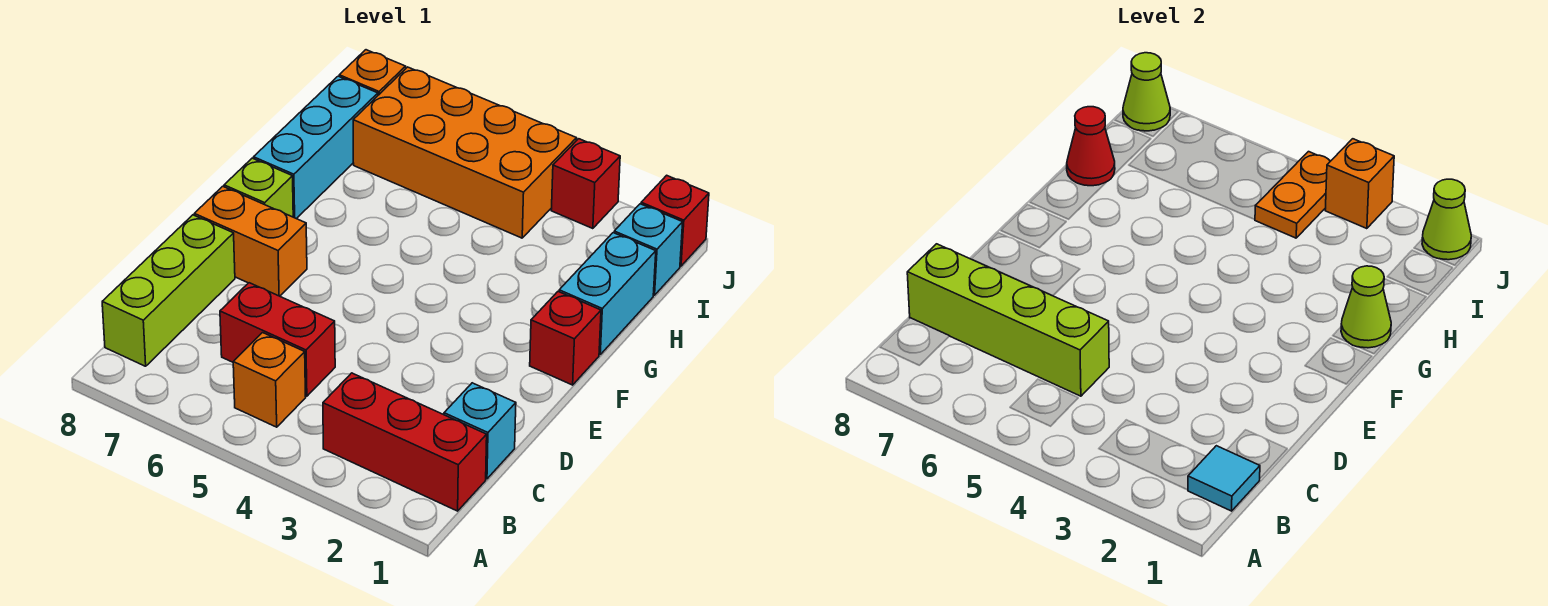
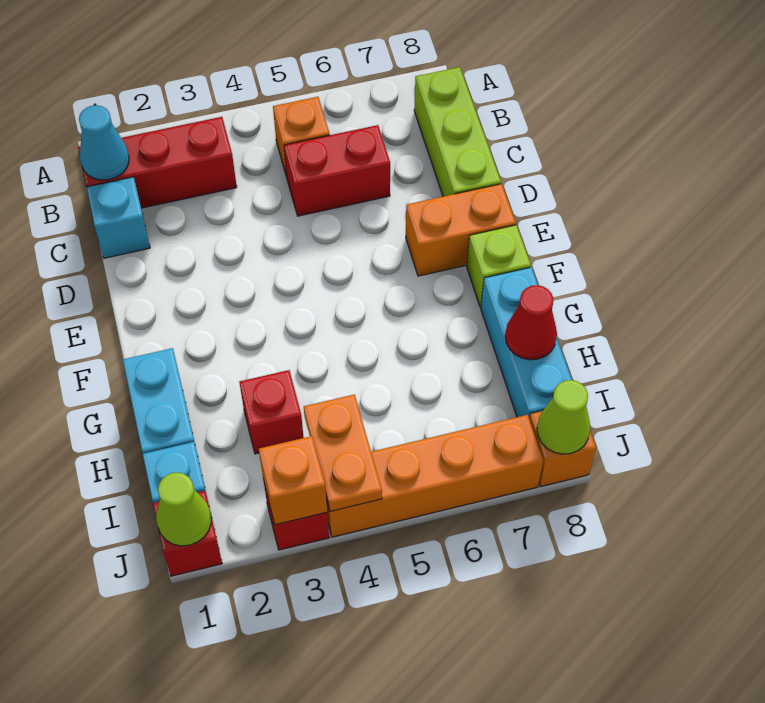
cyan 1x1 tile [1188,446,1260,511] -> cyan 1x1 cone [79,105,129,180]
lime 1x4 brick [907,244,1109,396] -> none
red 1x1 brick [530,292,601,385] -> red 1x1 brick moved to [239,370,304,454]
lime 1x1 cone [1341,266,1391,348] -> none
orange 2x4 brick [353,67,577,238] -> orange 1x4 brick [326,415,543,537]

